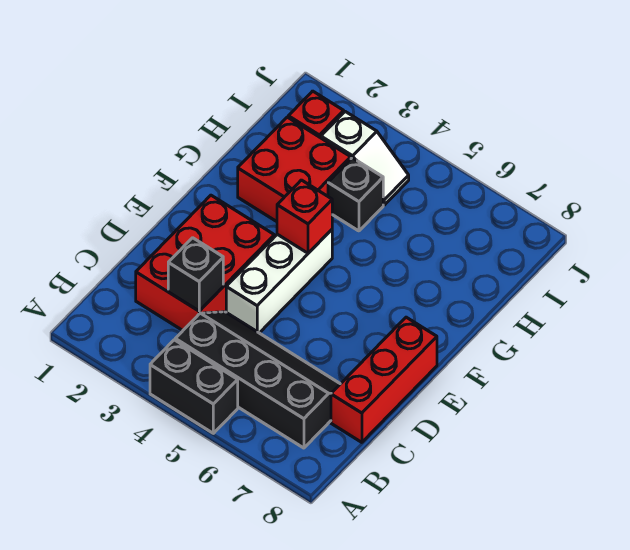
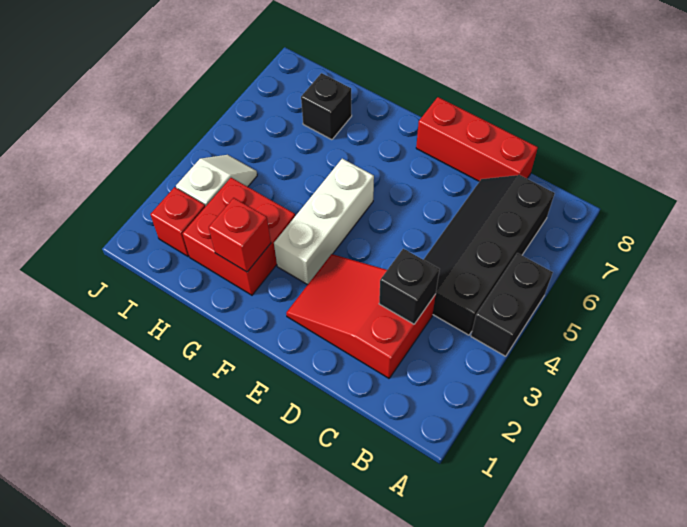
red 2x3 brick [136,195,274,330] -> red 2x3 slope [286,254,436,378]
white 1x3 brick [226,230,332,333] -> white 1x3 brick turned to [274,159,374,285]
red 1x1 brick [277,180,332,253] -> red 1x1 brick moved to [209,198,271,272]
black 1x1 brick [328,158,383,231] -> black 1x1 brick moved to [301,73,352,140]

